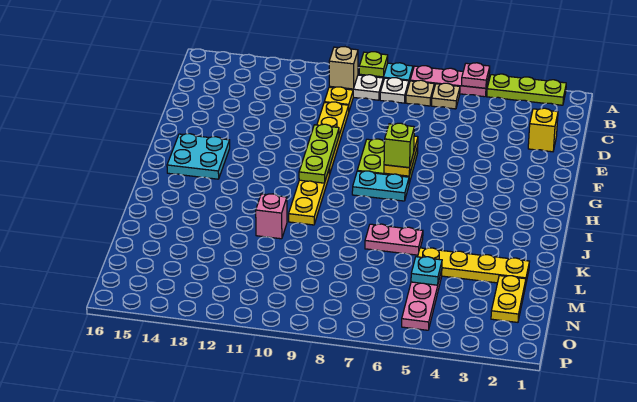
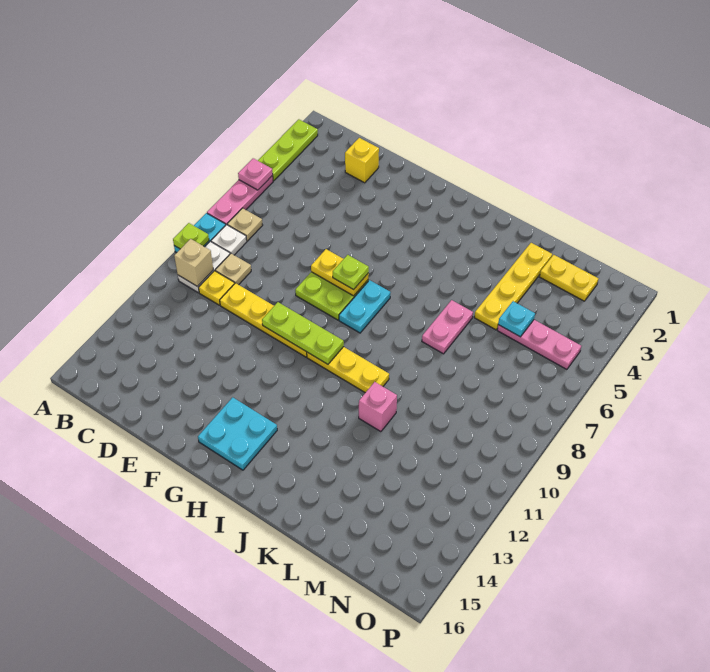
tan 1x1 plate [432,83,460,109] -> tan 1x1 plate moved to [215,254,251,285]
lime 1x1 brick [384,123,414,168] -> lime 1x1 plate [333,255,369,290]

